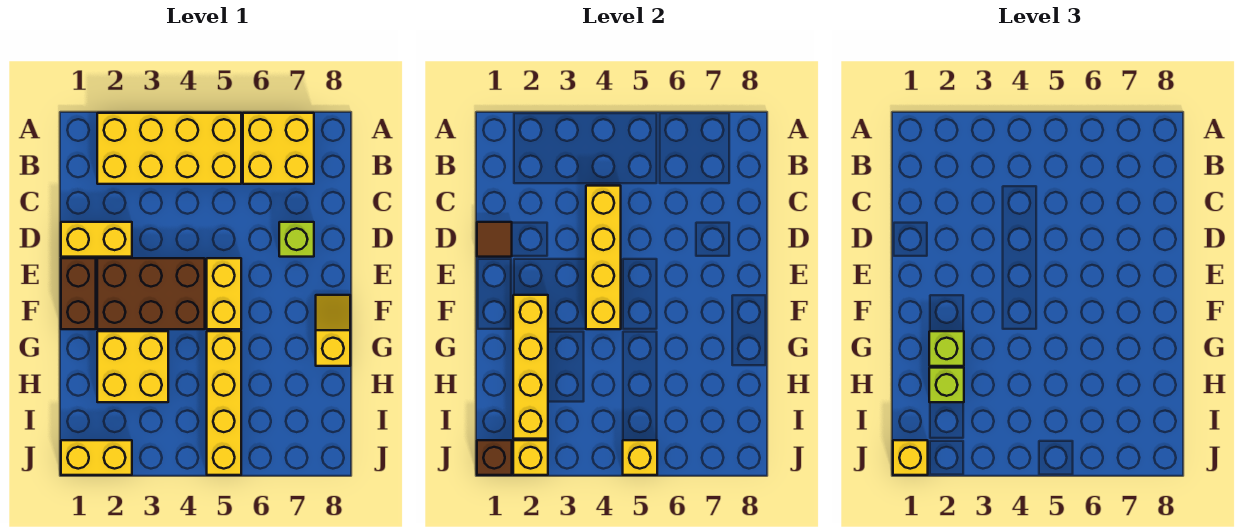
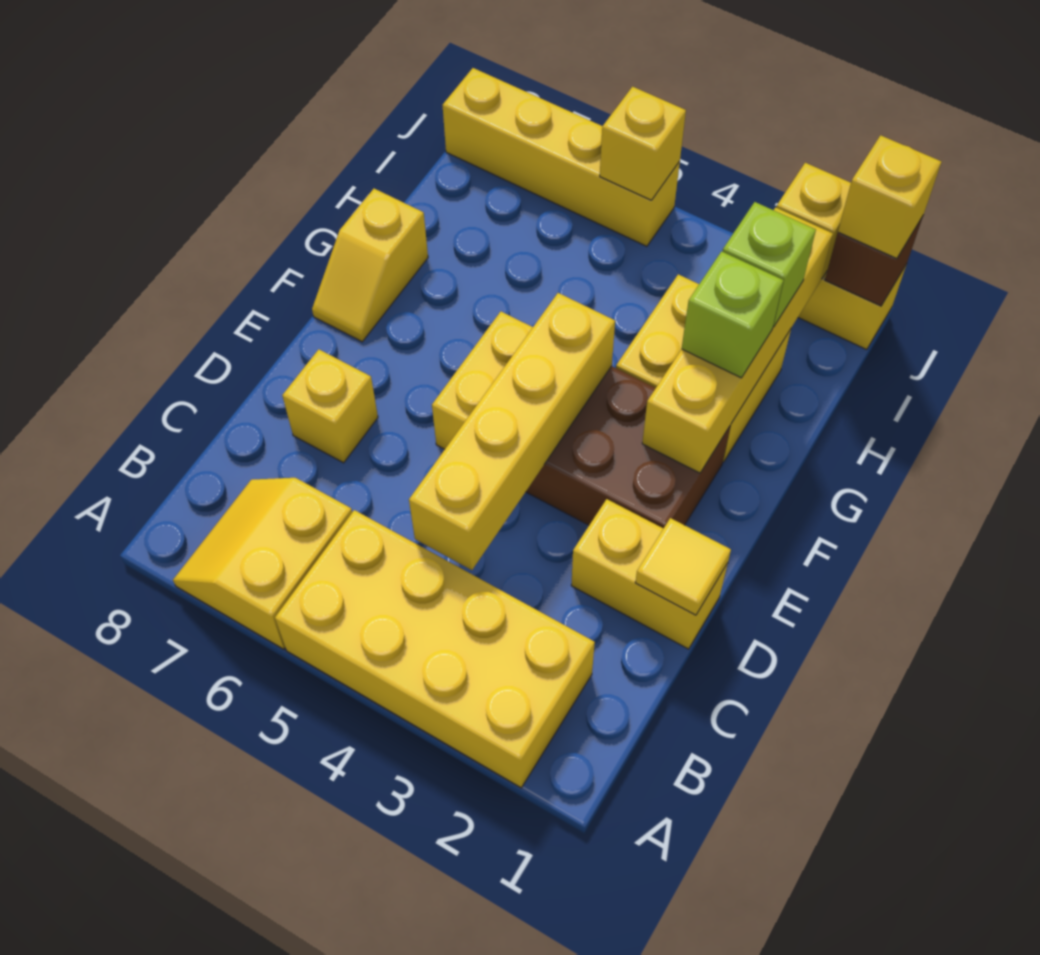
yellow 2x2 brick [243,113,314,184] -> yellow 2x2 slope [173,478,352,649]
brown 1x1 tile [477,222,512,257] -> yellow 1x1 tile [635,518,731,615]
lime 1x1 brick [279,222,314,257] -> yellow 1x1 brick [282,349,378,463]
brown 1x2 brick [61,258,96,329] -> none
yellow 1x4 brick [207,331,241,475] -> yellow 1x4 brick turned to [442,68,680,246]

